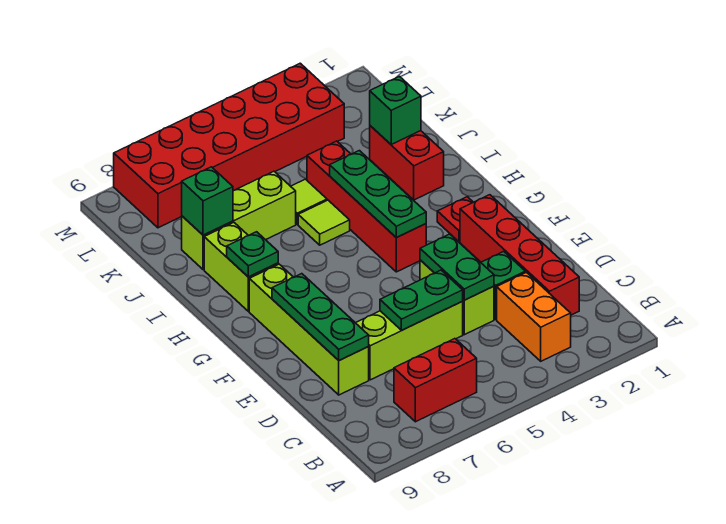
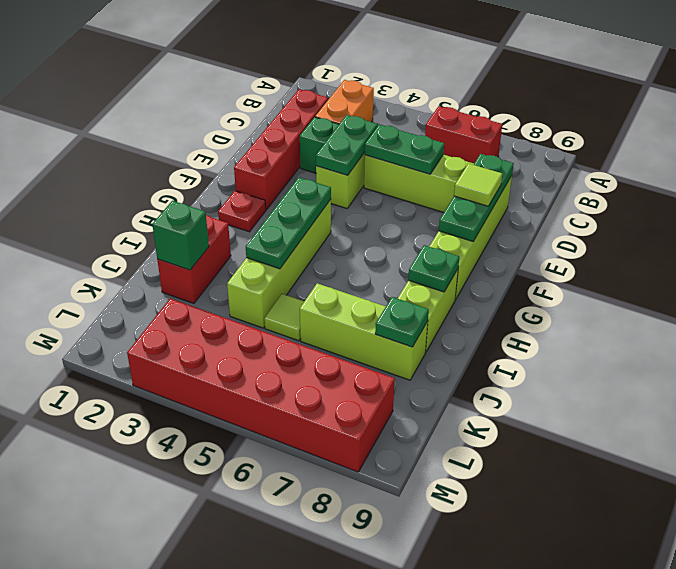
red 1x4 brick [307,141,426,272] -> lime 1x4 brick [227,199,331,328]
lime 1x1 tile [298,200,350,245] -> lime 1x1 tile moved to [454,164,502,206]
green 1x1 brick [182,167,233,235] -> green 1x1 plate [375,297,429,347]

